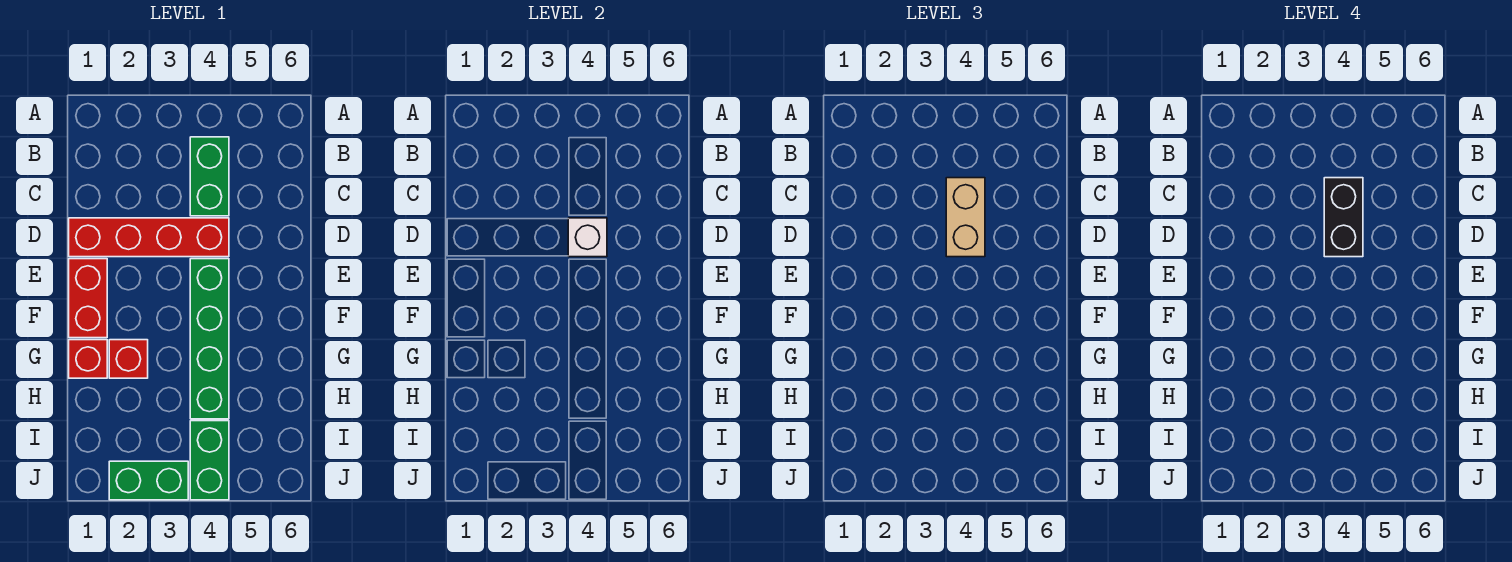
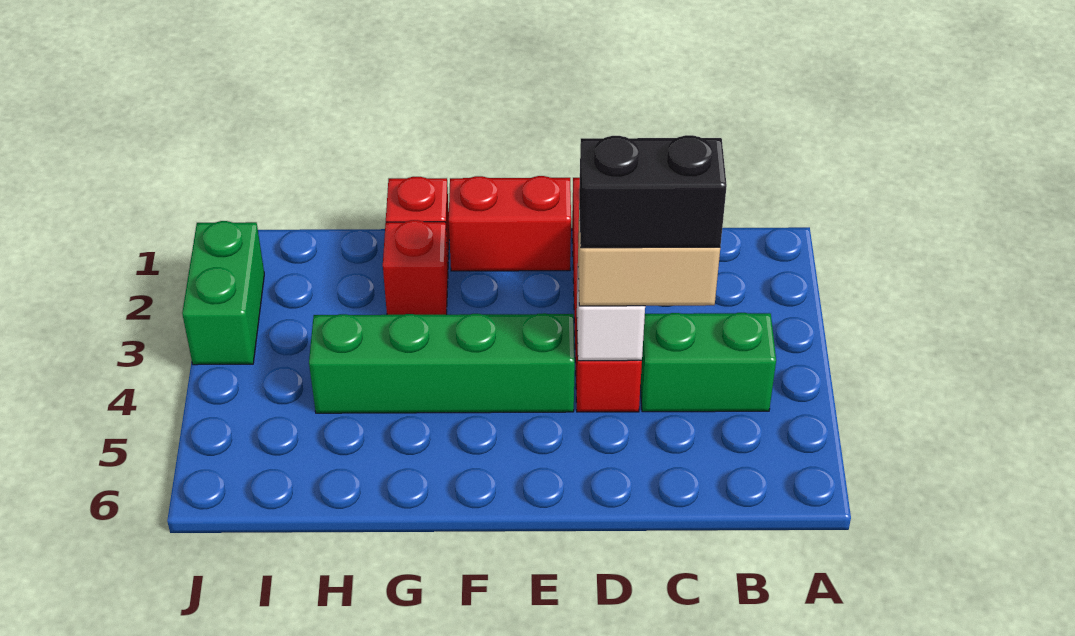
green 1x2 brick [190,421,229,500] -> none

